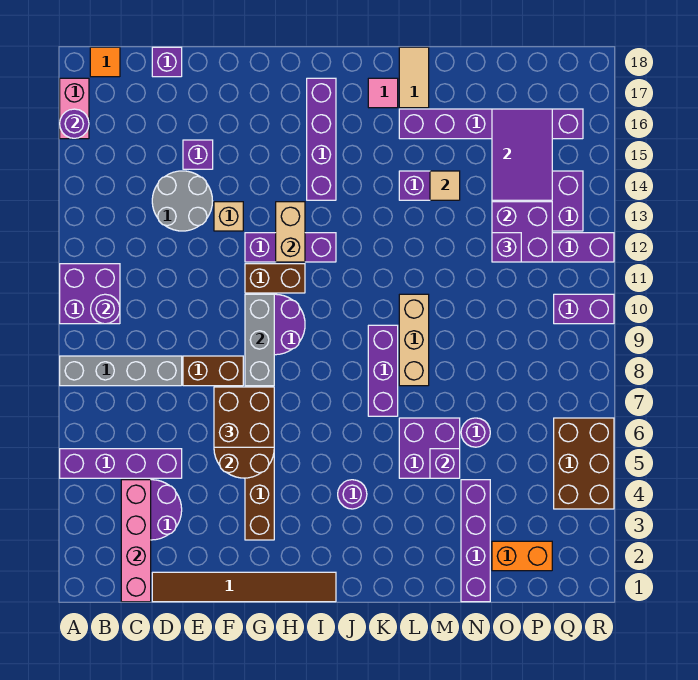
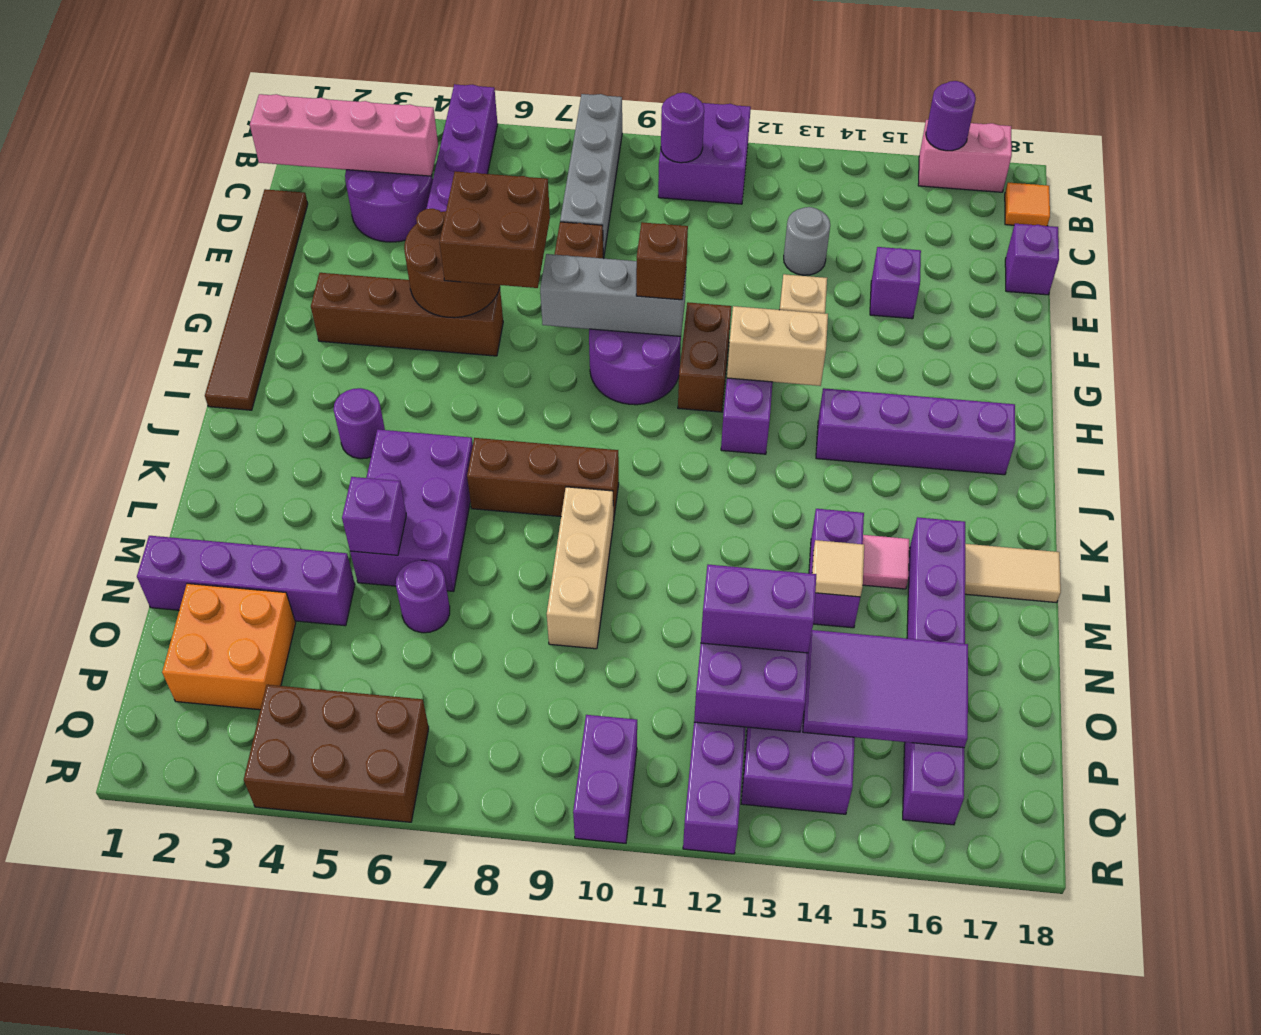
grey 2x2 round brick [152,171,212,231] -> grey 1x1 round brick [784,207,830,275]
none -> brown 1x1 brick [636,222,688,300]
purple 1x3 brick [368,325,398,416] -> brown 1x3 brick [467,438,619,521]
pink 1x1 tile [368,78,398,108] -> pink 1x1 tile moved to [863,535,909,589]
purple 2x2 brick [399,418,460,478] -> purple 2x3 brick [350,430,473,591]
tan 1x3 brick [399,294,429,386] -> tan 1x3 brick turned to [547,487,613,649]
orange 1x2 brick [492,541,552,571] -> orange 2x2 brick [162,584,296,710]
purple 1x1 brick [492,233,521,262] -> purple 1x2 brick [701,565,816,653]

